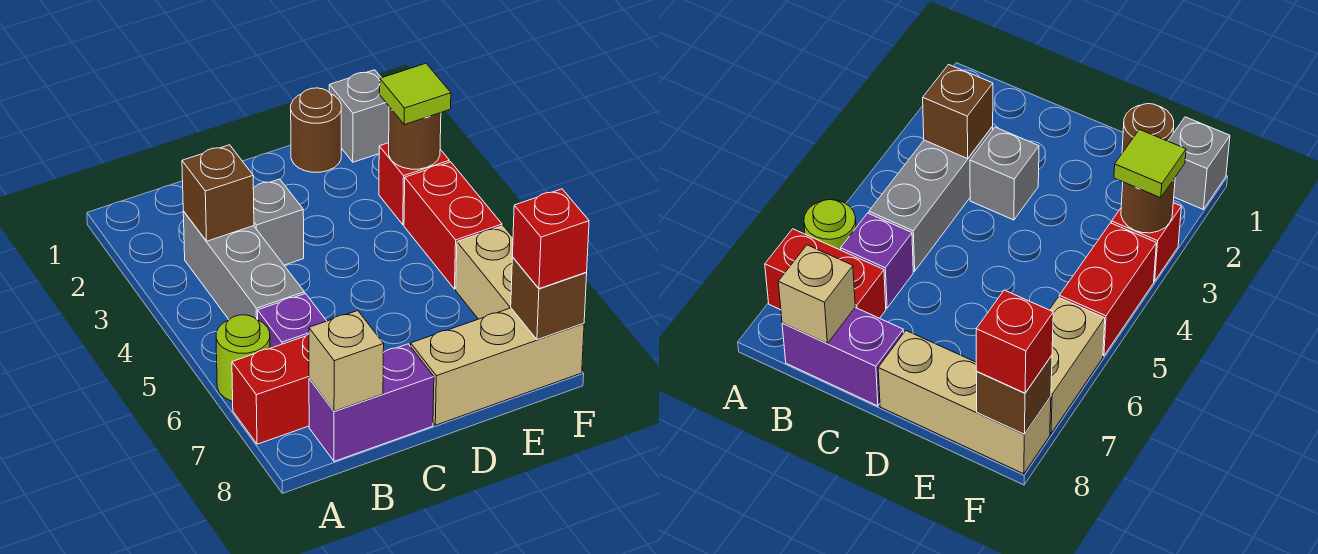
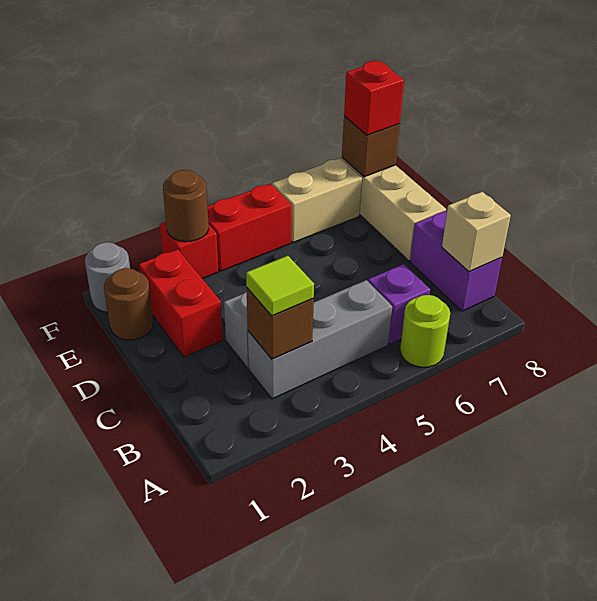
red 1x2 brick [232,334,309,444] -> red 1x2 brick moved to [139,249,223,357]
grey 1x1 brick [329,70,389,162] -> grey 1x1 round brick [85,242,130,312]
lime 1x1 tile [380,63,451,125] -> lime 1x1 tile moved to [246,256,314,316]

